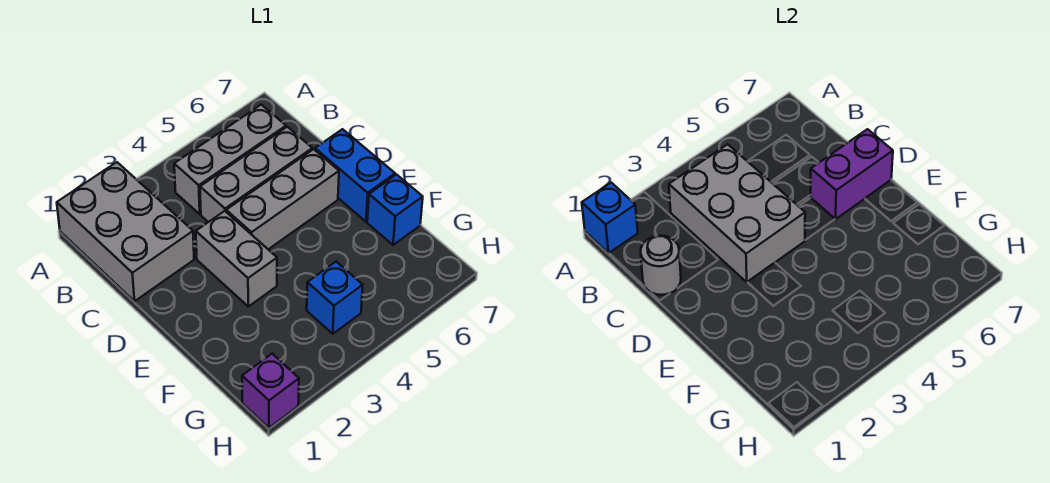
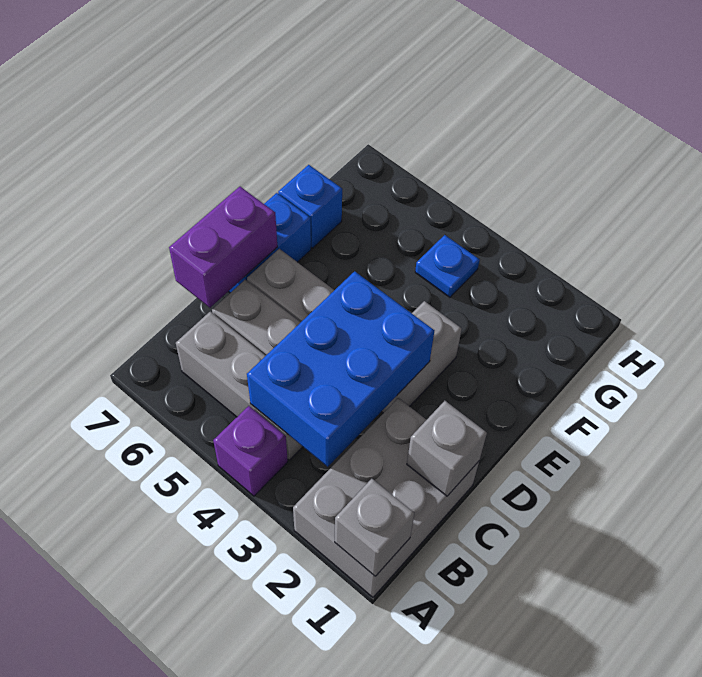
blue 1x1 brick [582,183,638,253] -> grey 1x1 brick [335,479,414,576]
grey 2x3 brick [669,144,805,282] -> blue 2x3 brick [247,271,434,467]
grey 1x1 round brick [641,236,681,295] -> grey 1x1 brick [407,401,487,496]
purple 1x2 brick [810,129,893,219] -> purple 1x2 brick turned to [169,187,277,308]
blue 1x1 brick [307,262,363,334] -> blue 1x1 plate [415,235,480,297]
purple 1x1 brick [242,354,299,428] -> purple 1x1 brick moved to [213,406,288,496]

